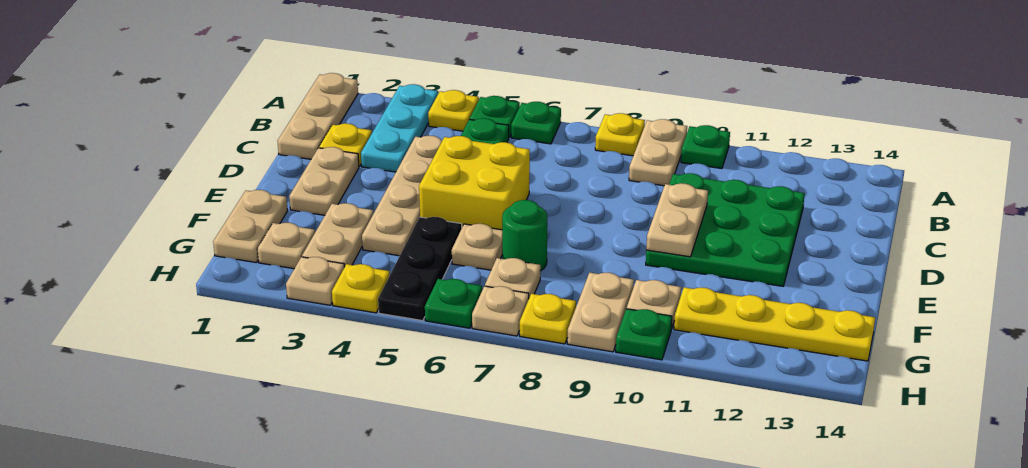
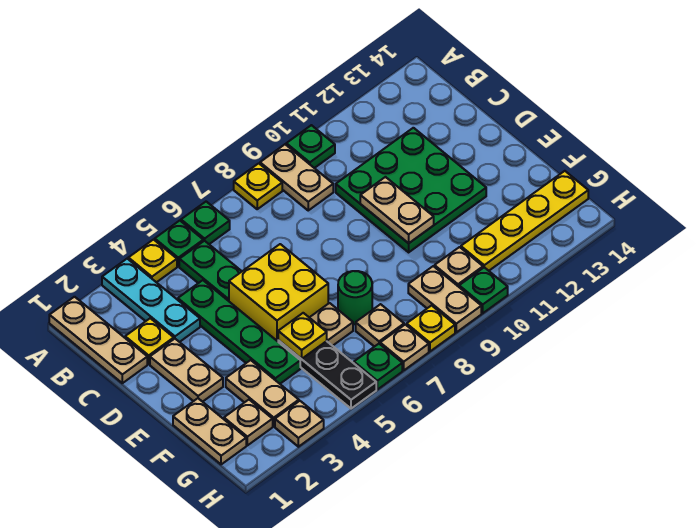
tan 1x4 plate [362,136,442,256] -> green 1x4 plate [178,280,300,384]
yellow 1x1 plate [332,264,390,313] -> yellow 1x1 plate moved to [278,313,327,359]

